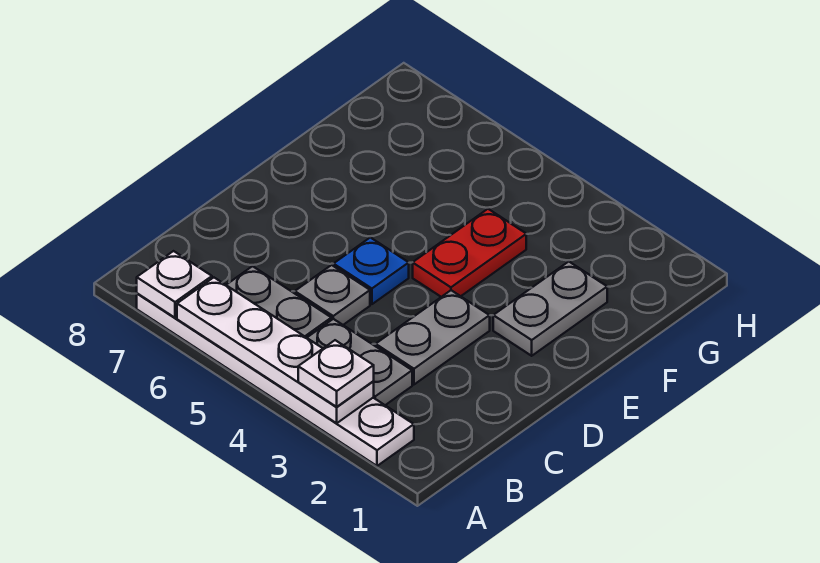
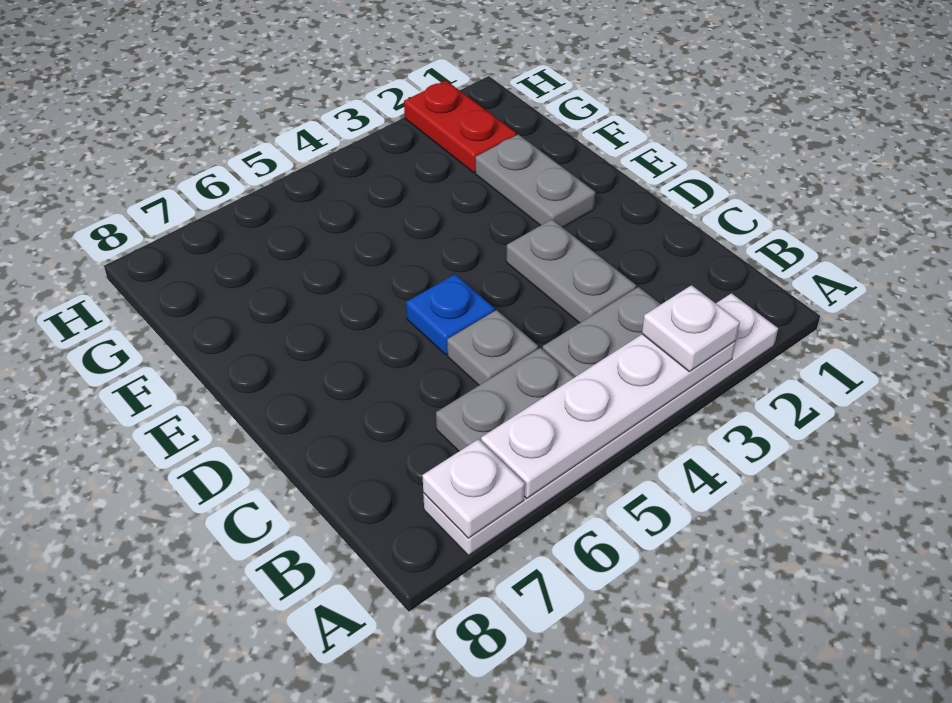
red 1x2 plate [413,209,526,297] -> red 1x2 plate moved to [404,81,517,173]

